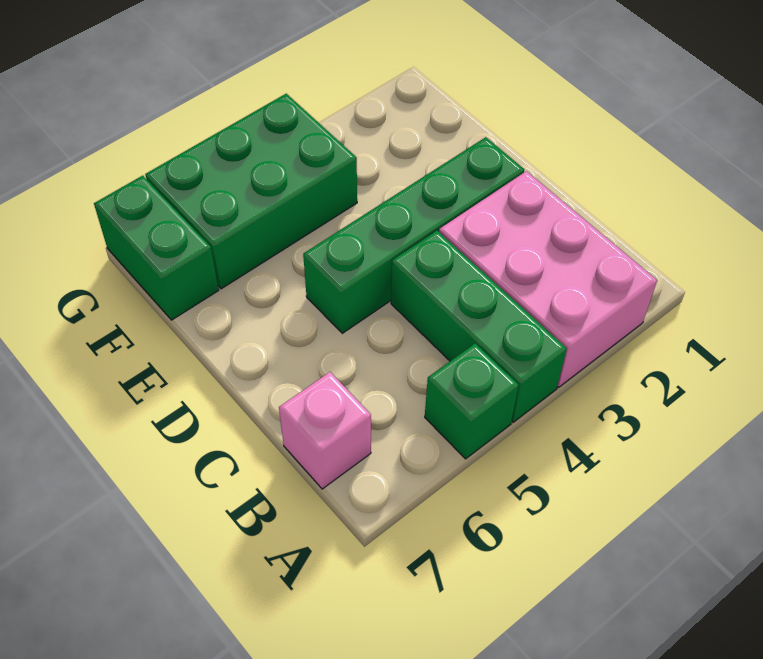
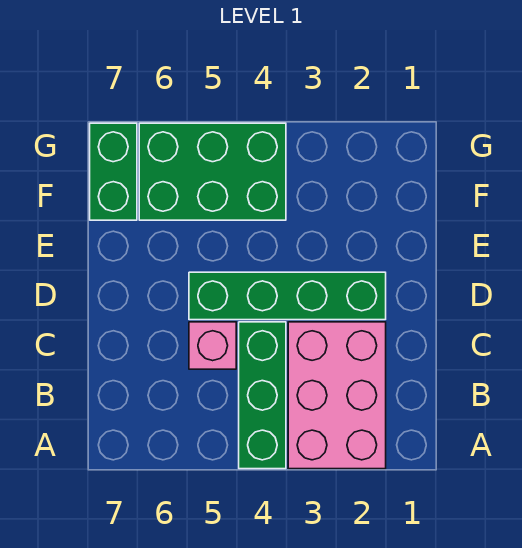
green 1x1 brick [425,343,519,459] -> none
pink 1x1 brick [279,372,371,489] -> pink 1x1 brick moved to [189,322,236,369]

